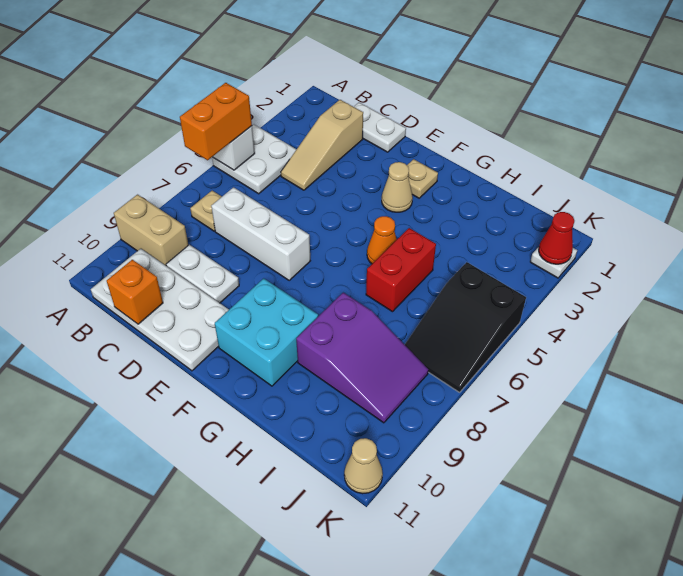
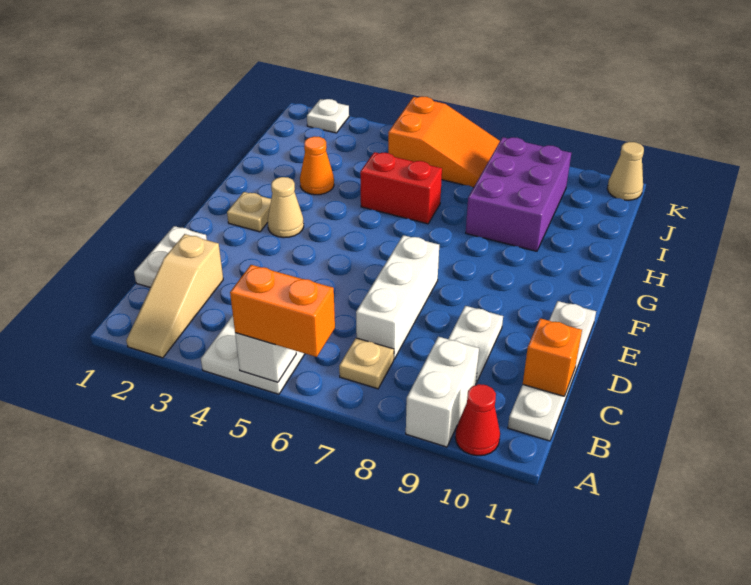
tan 1x2 brick [114,195,188,265] -> white 1x2 brick [406,337,479,447]
white 2x4 plate [91,249,229,371] -> white 1x4 plate [508,301,596,441]
tan 1x3 slope [281,100,363,190] -> tan 1x3 slope turned to [126,234,223,358]
cyan 2x2 brick [215,278,318,386] -> none
orange 1x1 cone [367,216,397,264] -> orange 1x1 cone moved to [300,136,334,195]
purple 2x3 slope [296,293,429,423] -> purple 2x3 brick [466,137,571,251]
black 2x3 slope [405,262,526,392] -> orange 2x3 slope [388,96,500,187]
red 1x1 cone [539,212,574,264] -> red 1x1 cone moved to [455,384,500,456]

